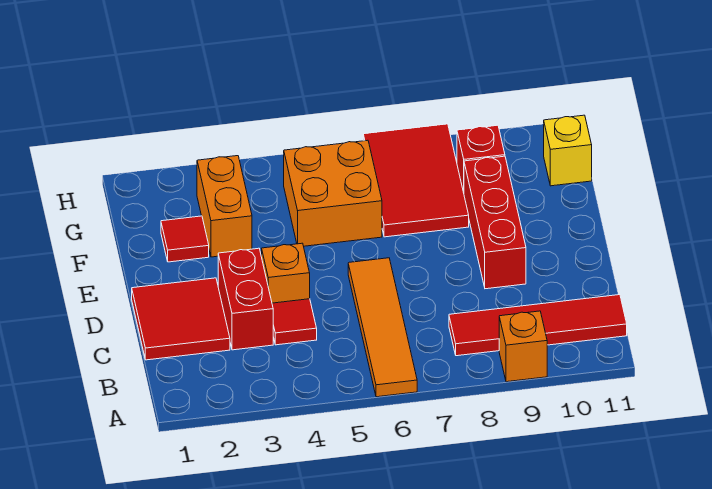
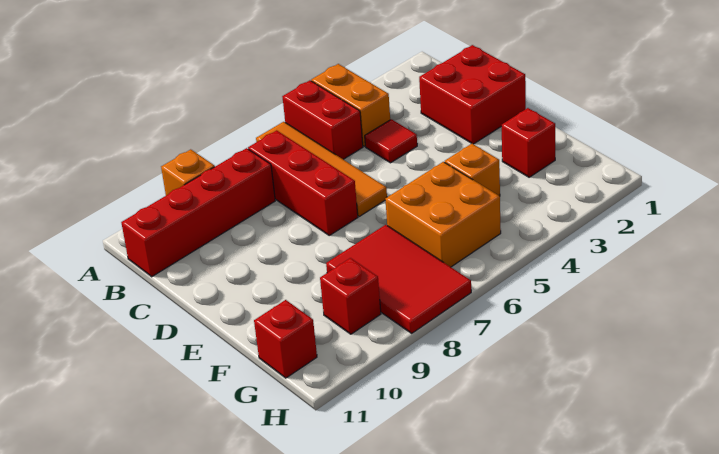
red 1x4 tile [449,295,627,356] -> red 1x4 brick [121,148,275,277]
red 2x2 tile [132,278,230,360] -> red 2x2 brick [419,45,526,144]
red 1x2 brick [218,248,273,350] -> red 1x2 brick moved to [282,80,363,159]
orange 1x1 brick [262,243,310,303] -> orange 1x1 brick moved to [445,144,500,196]
red 1x3 brick [464,156,526,289] -> red 1x3 brick moved to [248,130,358,235]
red 1x1 tile [161,216,209,262] -> red 1x1 brick [502,108,555,177]
orange 1x2 brick [197,156,252,257] -> orange 1x2 brick moved to [311,64,390,146]
yellow 1x1 brick [544,115,592,186] -> red 1x1 brick [254,300,317,378]

